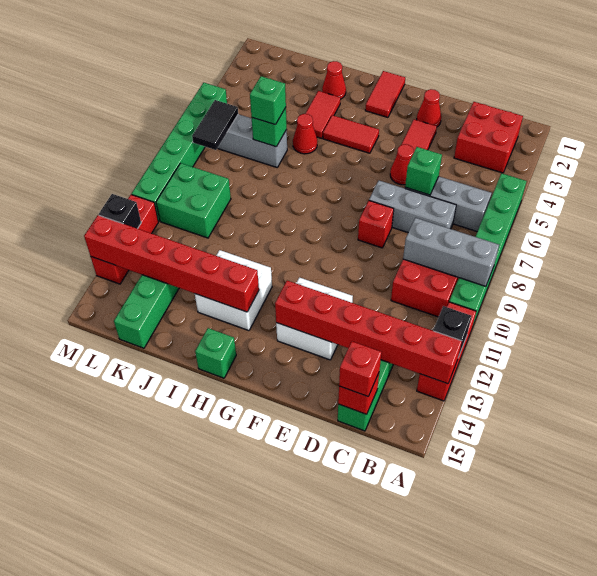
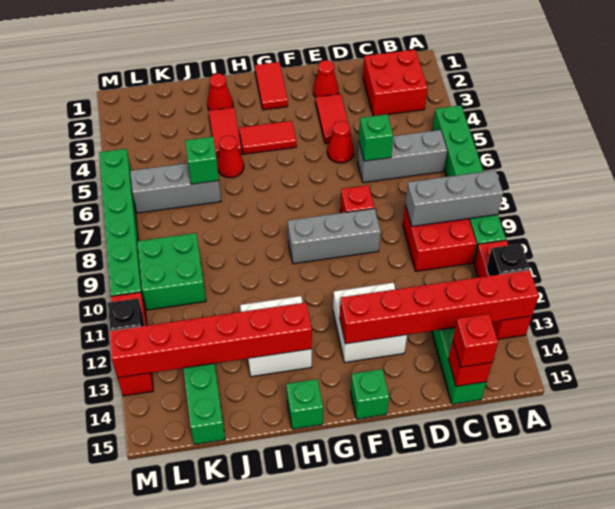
grey 1x3 brick [369,181,456,232] -> grey 1x3 brick moved to [288,208,381,264]
green 1x1 brick [250,76,286,125] -> green 1x1 brick moved to [351,369,389,419]
black 1x2 tile [192,100,238,150] -> none

